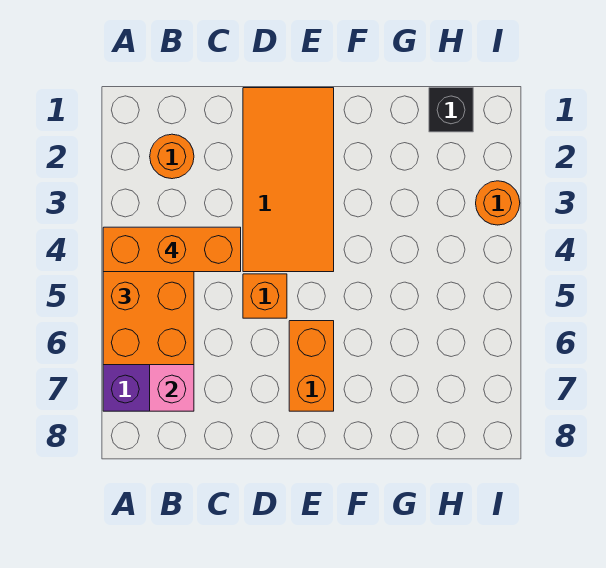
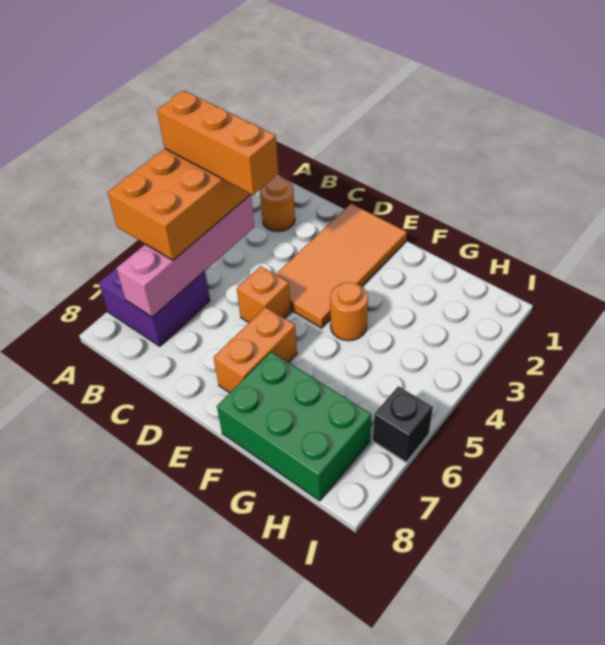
none -> green 2x3 brick [217,352,371,501]
black 1x1 brick [429,88,473,132] -> black 1x1 brick moved to [373,386,433,462]
orange 1x1 round brick [476,181,520,225] -> orange 1x1 round brick moved to [330,282,368,341]

